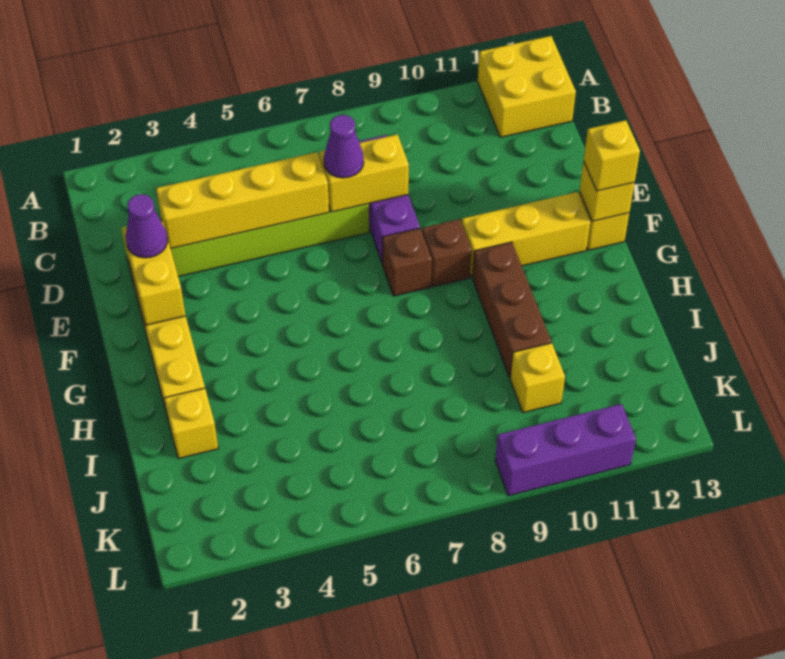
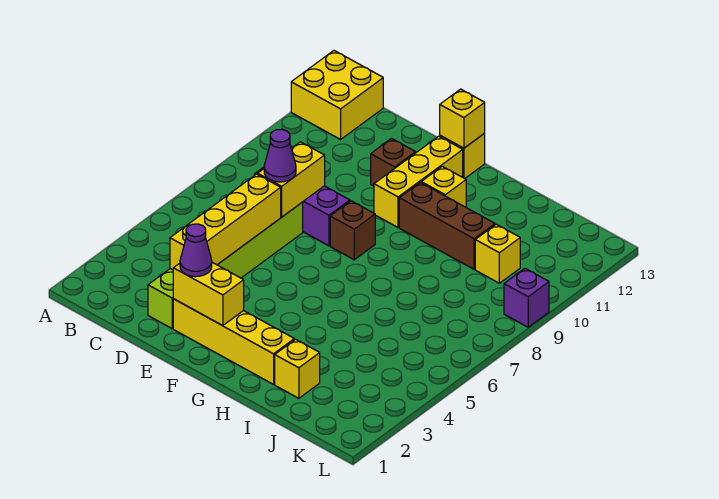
brown 1x1 brick [422,219,472,287] -> brown 1x1 brick moved to [371,139,416,186]
yellow 1x1 brick [584,120,640,191] -> yellow 1x1 brick moved to [421,166,466,207]
purple 1x3 brick [495,404,636,496] -> purple 1x1 brick [504,269,549,327]

